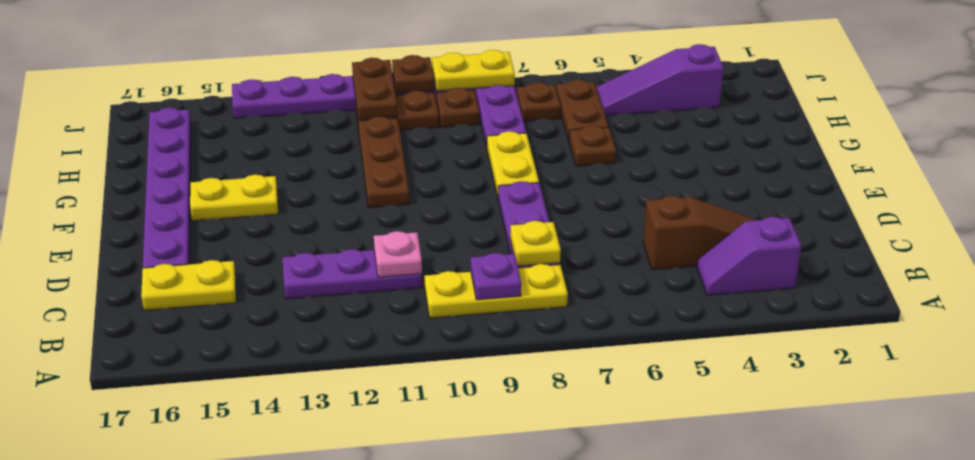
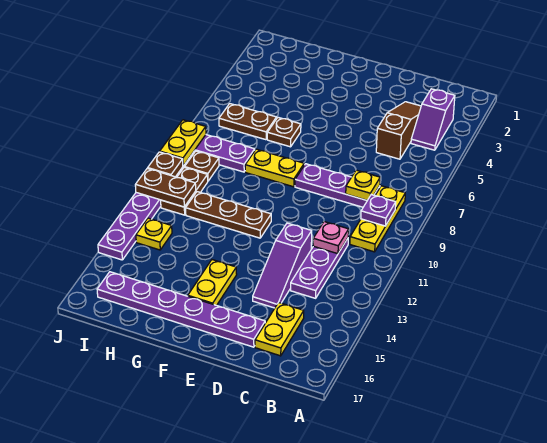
purple 1x3 slope [596,44,724,116] -> purple 1x3 slope moved to [253,223,312,308]
brown 1x1 plate [517,83,561,121] -> none
none -> yellow 1x1 plate [136,218,172,250]

